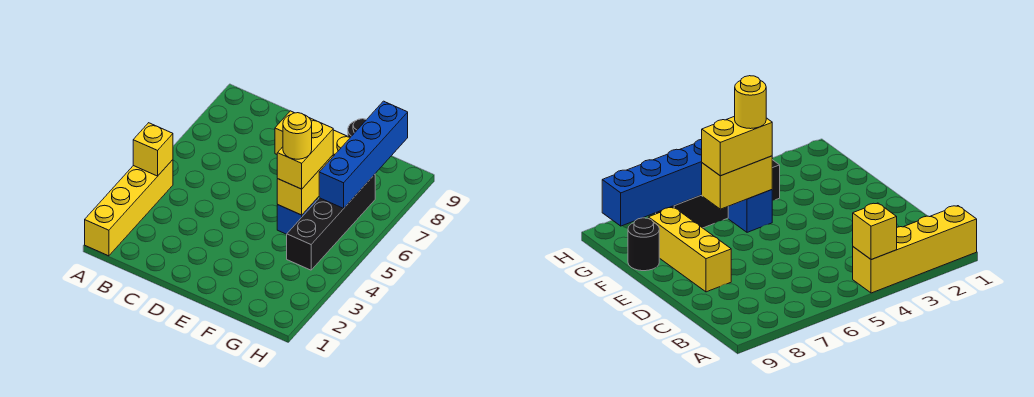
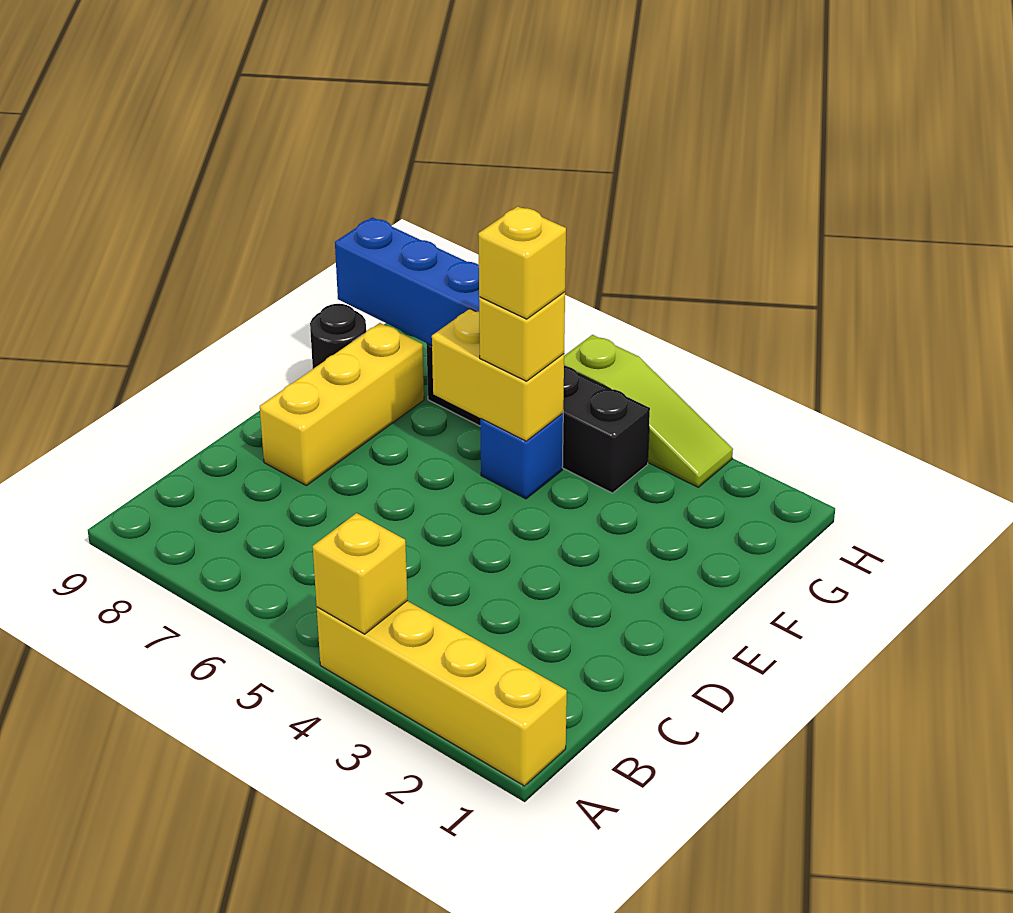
yellow 1x2 brick [277,118,333,189] -> yellow 1x1 brick [479,292,565,381]
yellow 1x1 round brick [283,113,312,159] -> yellow 1x1 brick [478,206,566,319]
none -> lime 1x3 slope [564,335,733,487]

